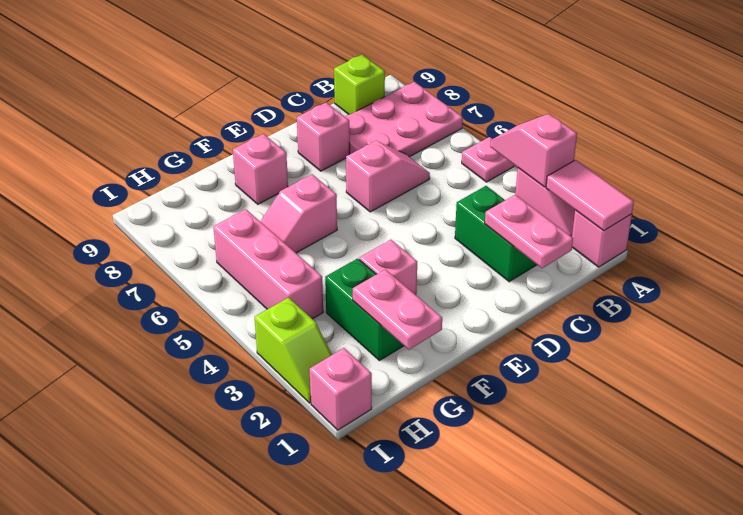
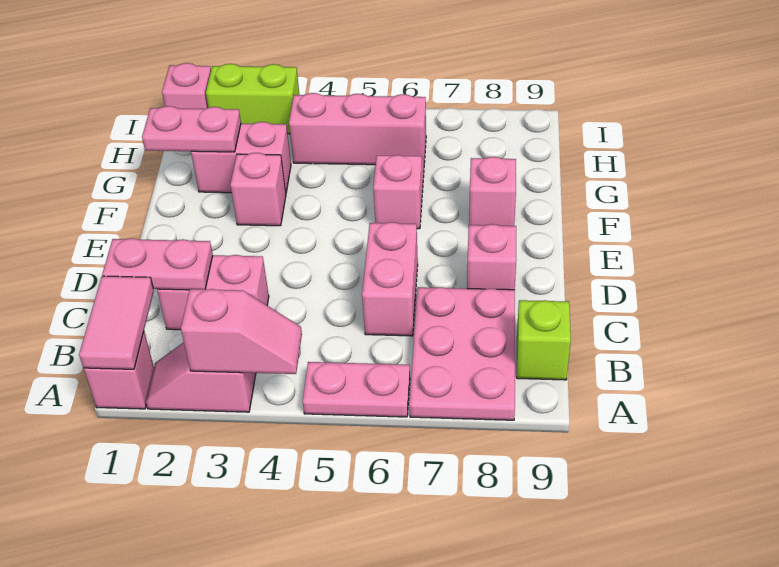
pink 1x2 tile [546,160,634,231] -> pink 1x2 tile turned to [79,276,154,369]
pink 1x1 plate [462,137,514,182] -> pink 1x2 plate [303,362,410,417]
green 1x2 brick [455,186,537,282] -> pink 1x2 brick [157,255,269,330]
pink 1x2 slope [346,141,430,212] -> pink 1x2 brick [362,222,418,336]
green 1x2 brick [325,258,404,361] -> pink 1x2 brick [191,122,291,193]
lime 1x2 slope [255,298,332,403] -> lime 1x2 brick [206,64,299,134]

